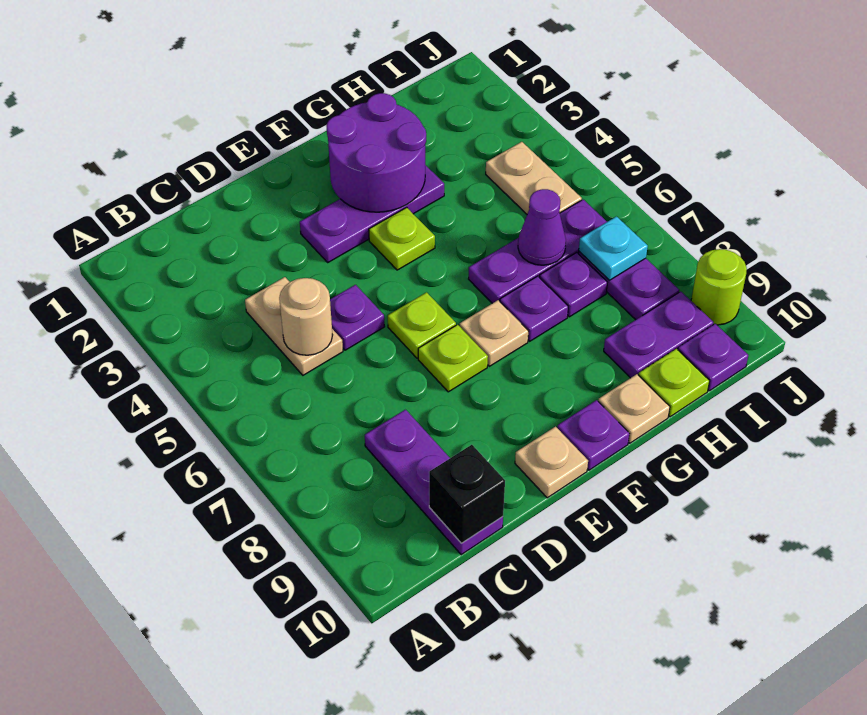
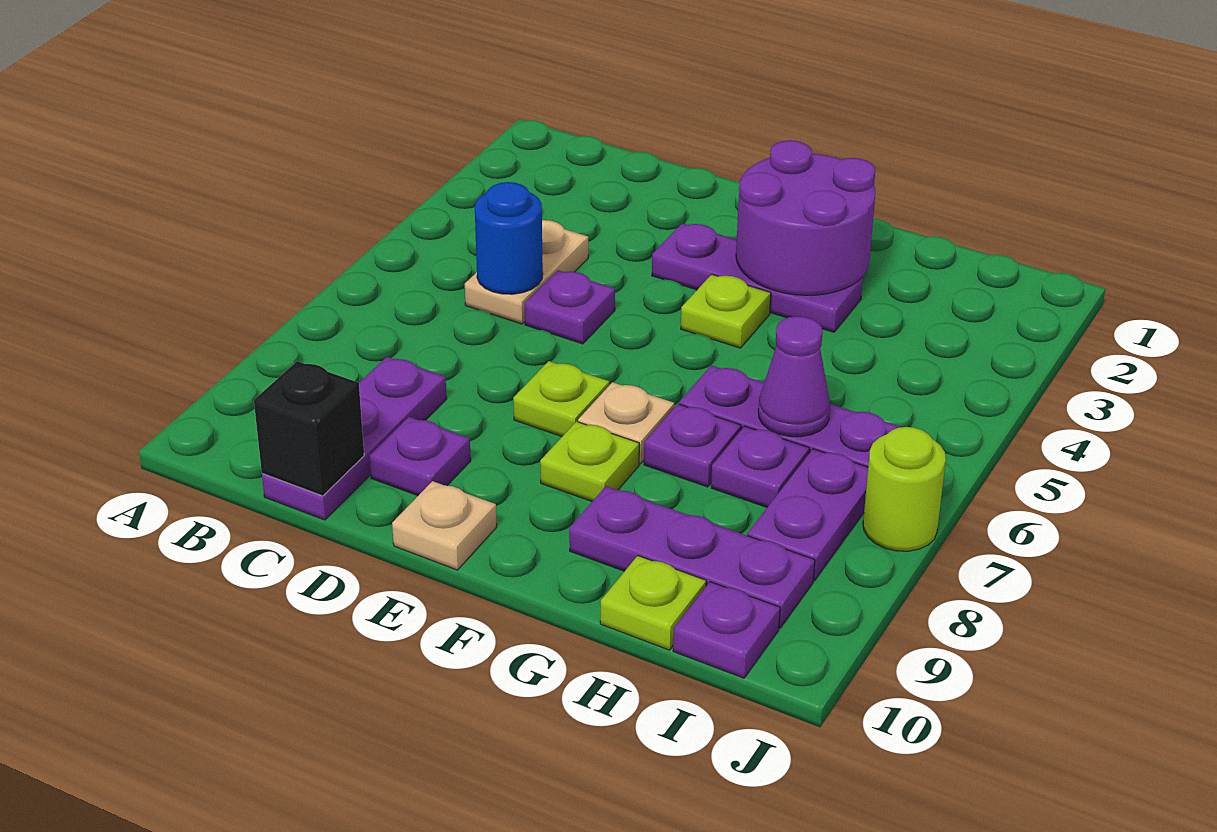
tan 1x1 round brick [279,278,332,355] -> blue 1x1 round brick [475,182,543,294]
lime 1x1 plate [388,292,456,358] -> lime 1x1 plate moved to [540,421,639,501]
purple 1x1 plate [557,400,629,470] -> purple 1x1 plate moved to [370,417,471,496]
tan 1x1 plate [598,374,670,443] -> none
purple 1x2 plate [604,292,713,378] -> purple 1x3 plate [569,486,815,628]
tan 1x2 plate [486,142,582,214] -> none
cyan 1x1 plate [579,216,648,280] -> none
lime 1x1 round brick [691,249,747,325] -> lime 1x1 round brick moved to [863,427,946,551]

